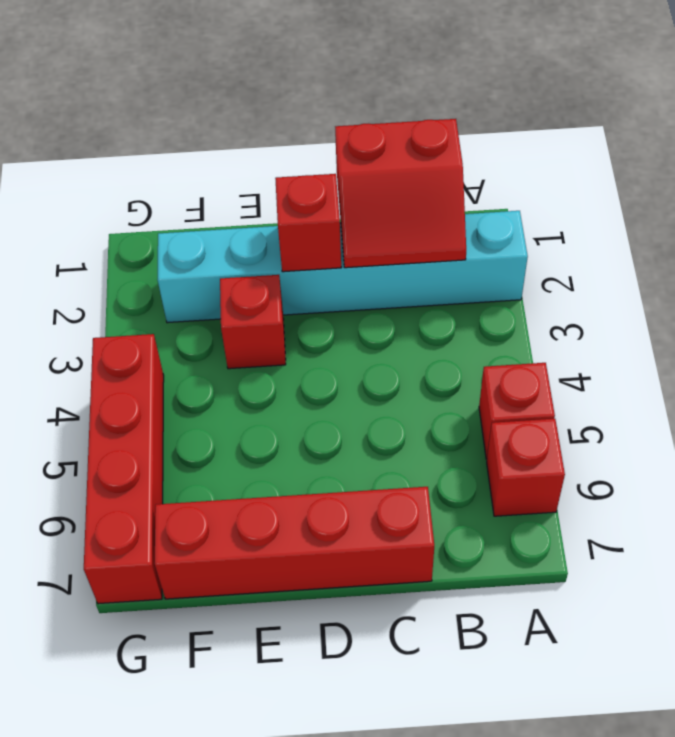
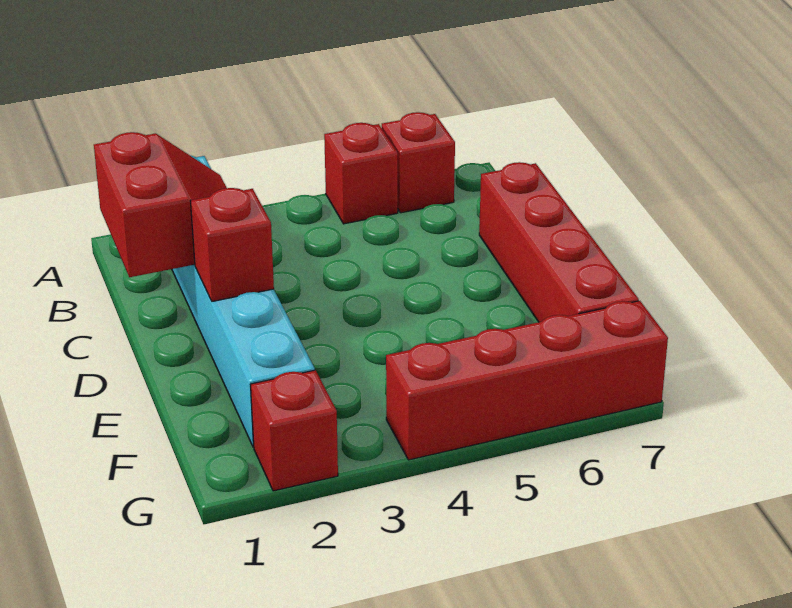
red 1x1 brick [220,275,286,369] -> red 1x1 brick moved to [251,370,338,491]

